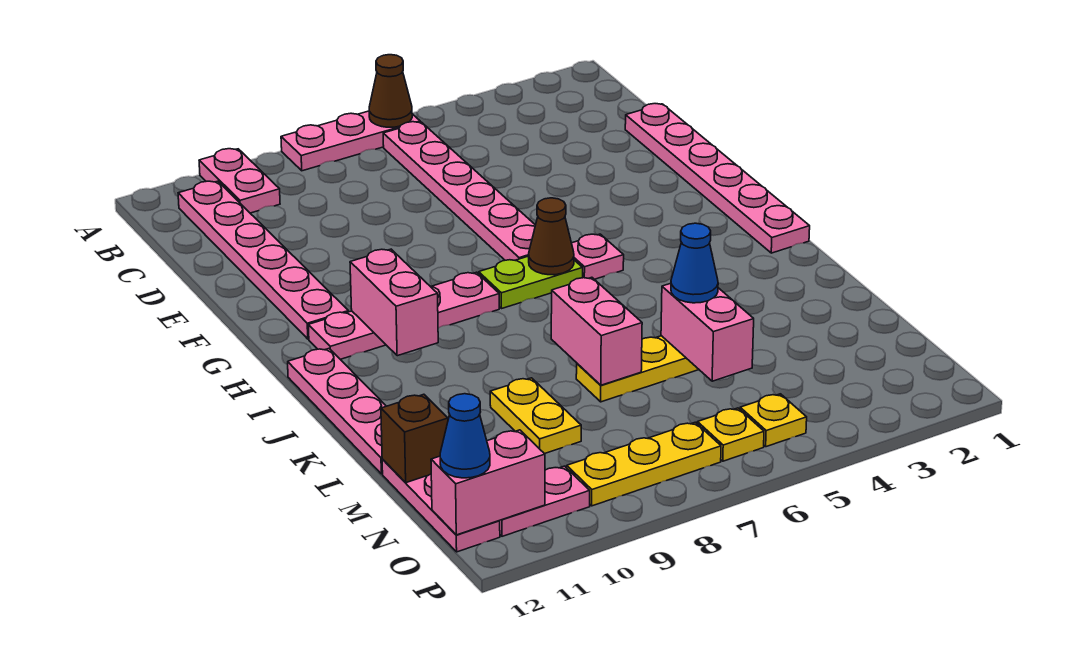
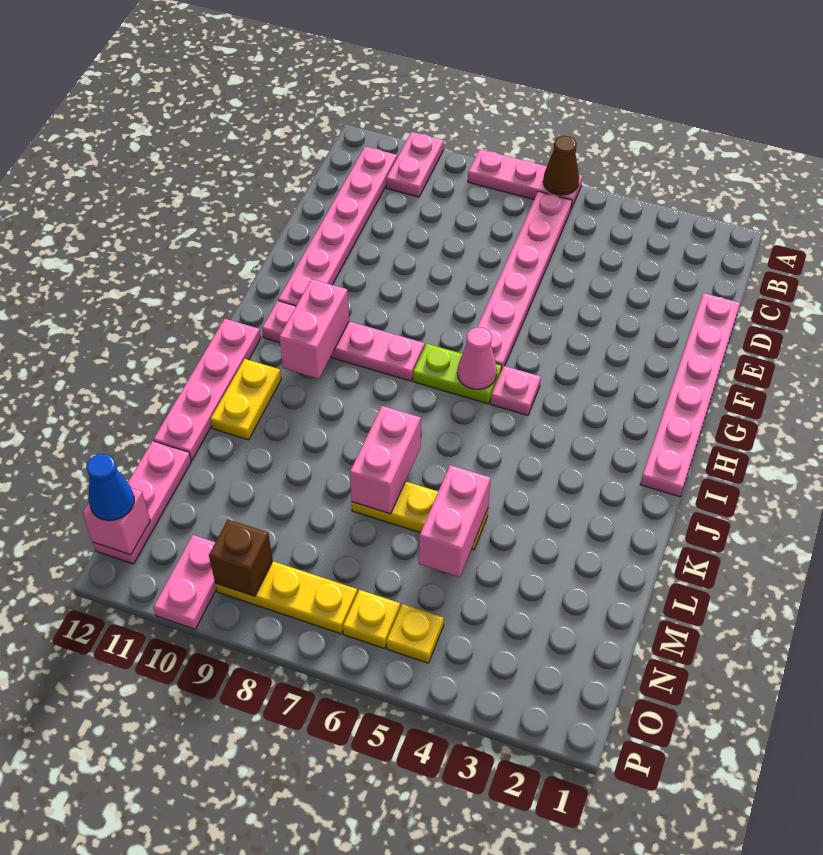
brown 1x1 cone [529,198,574,275] -> pink 1x1 cone [457,327,497,389]
blue 1x1 cone [671,223,718,303] -> none
yellow 1x2 plate [490,378,581,454] -> yellow 1x2 plate moved to [210,359,281,440]
brown 1x1 brick [381,394,448,483] -> brown 1x1 brick moved to [209,520,273,596]
pink 1x2 plate [500,466,590,536] -> pink 1x2 plate turned to [153,535,216,629]
pink 1x2 brick [431,430,545,535] -> pink 1x1 brick [83,488,150,555]

